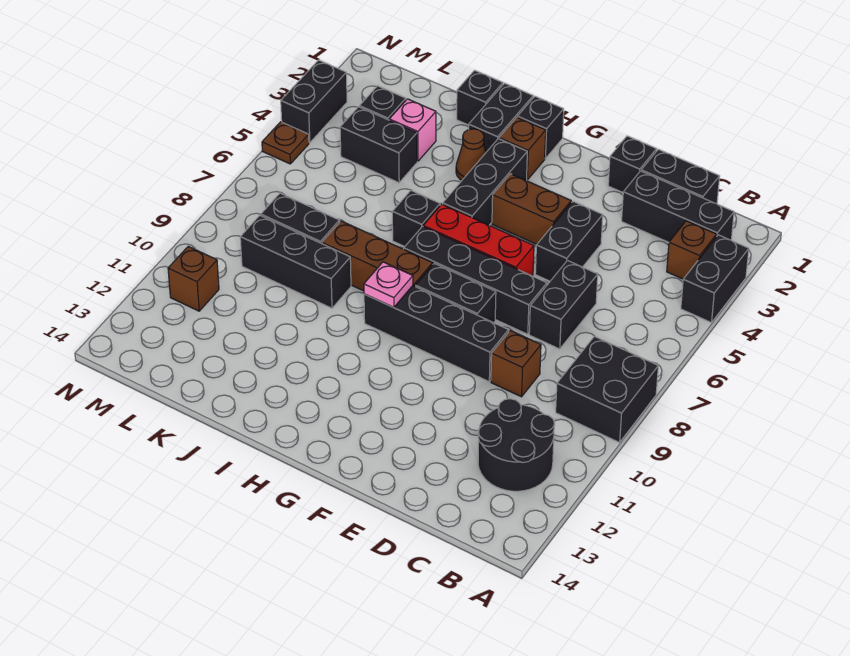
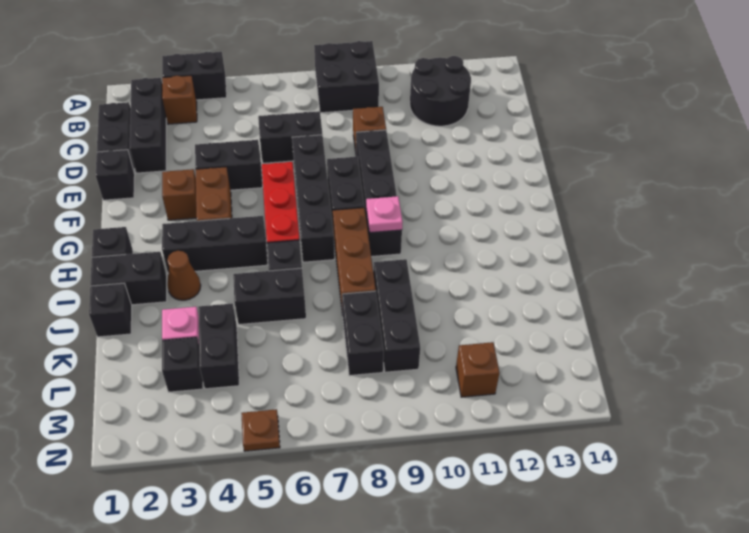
brown 1x1 brick [499,117,546,180] -> brown 1x1 brick moved to [162,169,196,220]
black 1x2 brick [281,60,347,143] -> black 1x2 brick moved to [233,268,306,325]

